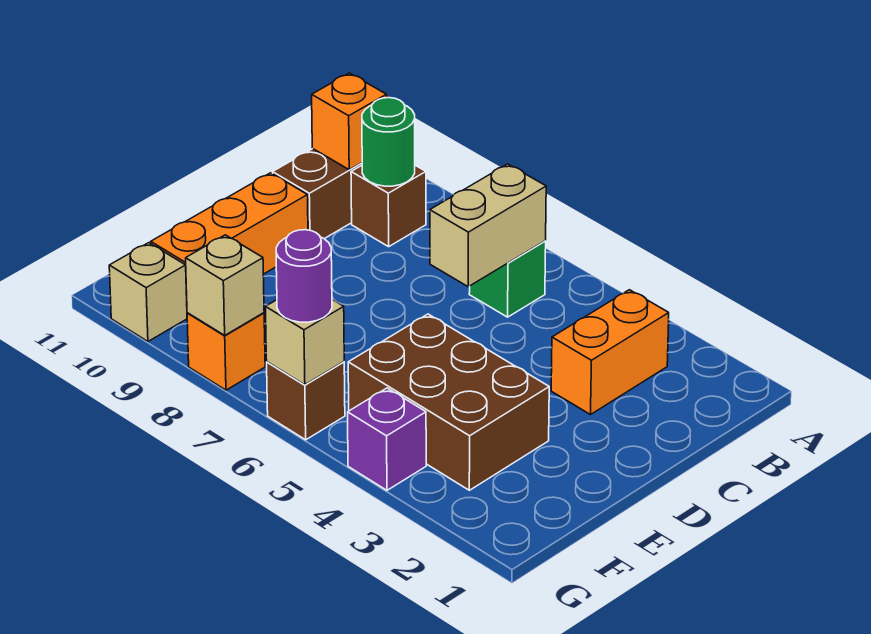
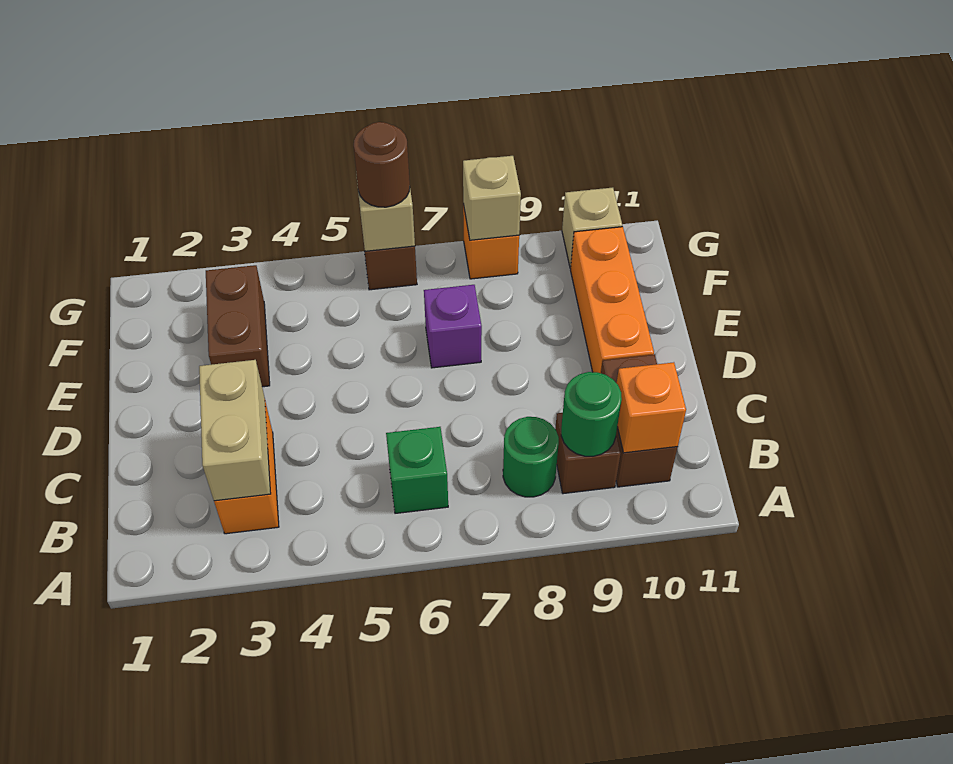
tan 1x2 brick [430,164,546,287] -> tan 1x2 brick moved to [199,360,271,501]
none -> green 1x1 round brick [503,417,559,497]
brown 2x3 brick [348,314,549,490] -> brown 1x2 brick [206,265,270,387]
purple 1x1 brick [348,388,426,490] -> purple 1x1 brick moved to [424,285,482,368]
purple 1x1 round brick [276,230,332,322] -> brown 1x1 round brick [354,122,410,207]

